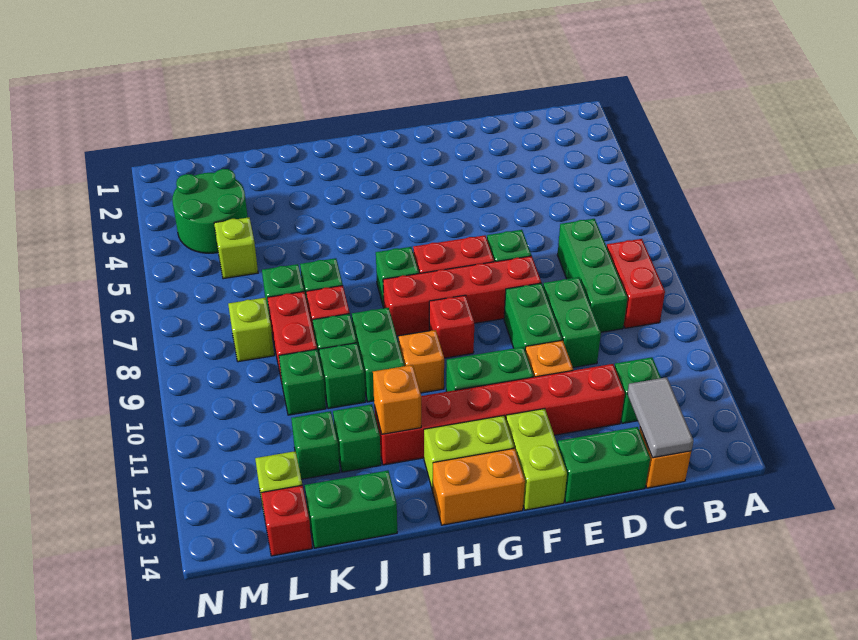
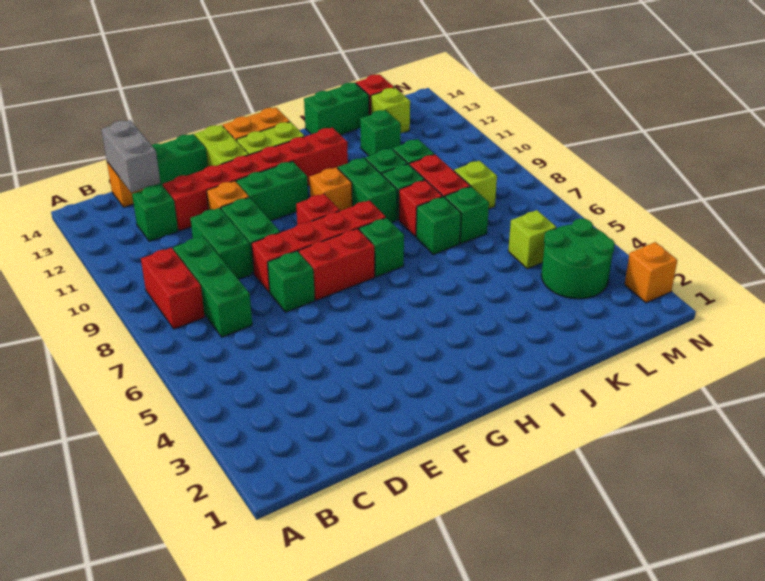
grey 1x2 tile [627,377,693,458] -> grey 1x2 brick [101,120,160,193]
orange 1x1 brick [373,365,421,434] -> orange 1x1 brick moved to [625,242,677,303]
green 1x1 brick [333,404,381,472] -> none

